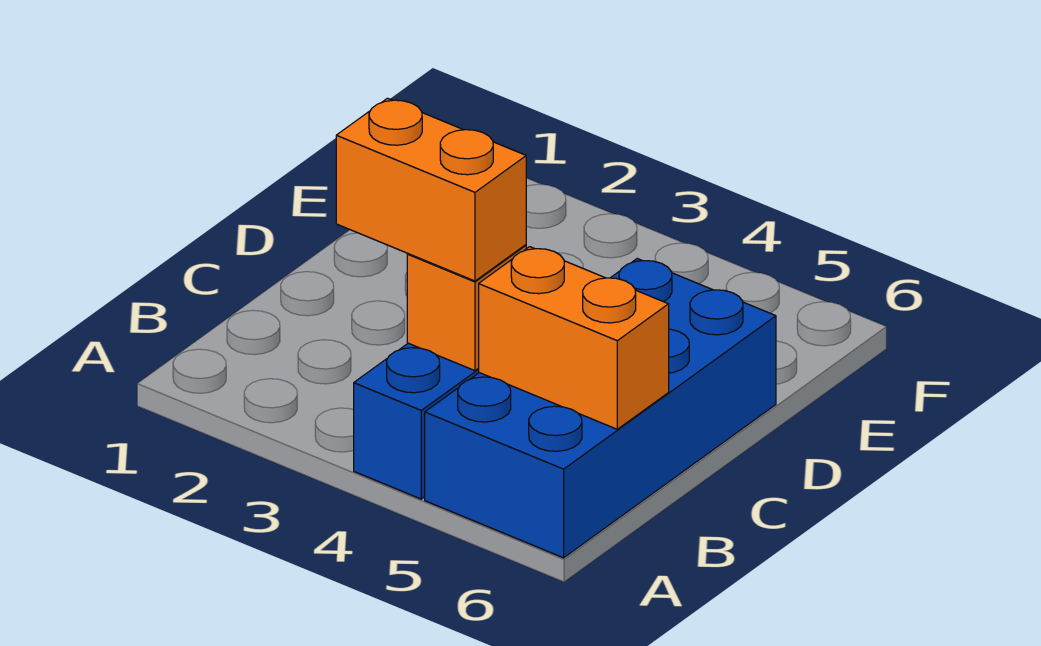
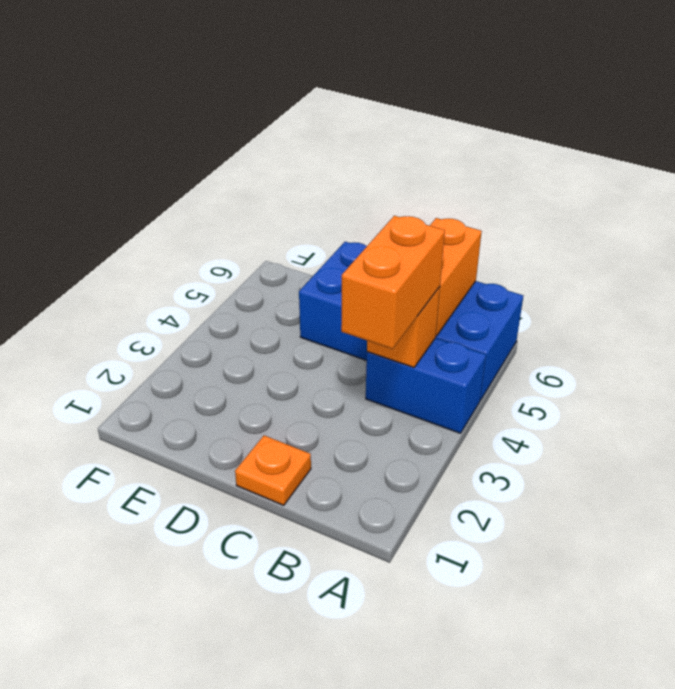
none -> orange 1x1 plate [235,435,311,505]

